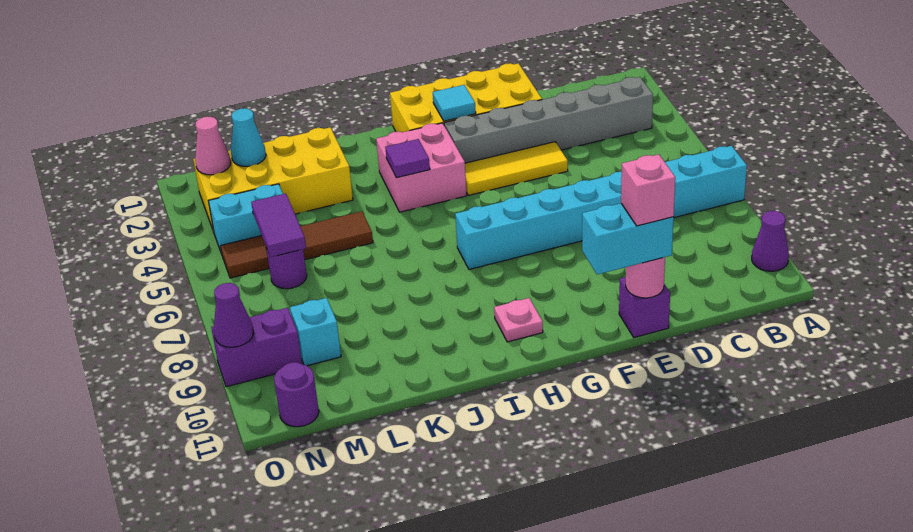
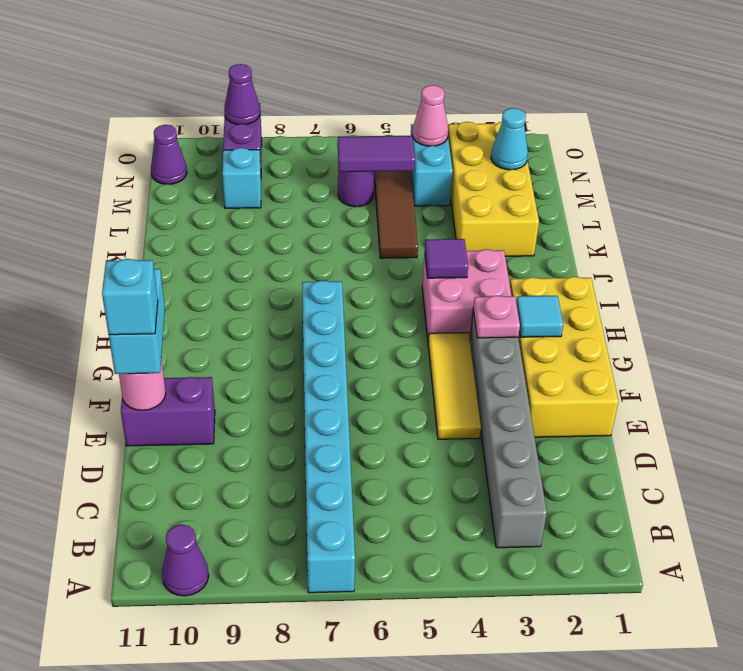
purple 1x1 brick [619,277,670,337] -> purple 1x2 brick [121,377,215,446]
pink 1x1 brick [621,154,675,226] -> cyan 1x1 brick [102,259,158,335]
pink 1x1 plate [494,298,543,342] -> pink 1x1 plate moved to [473,295,520,338]
pink 1x1 cone [195,117,231,175] -> pink 1x1 cone moved to [412,85,448,146]
purple 1x1 round brick [274,362,319,427] -> purple 1x1 cone [151,125,187,184]

